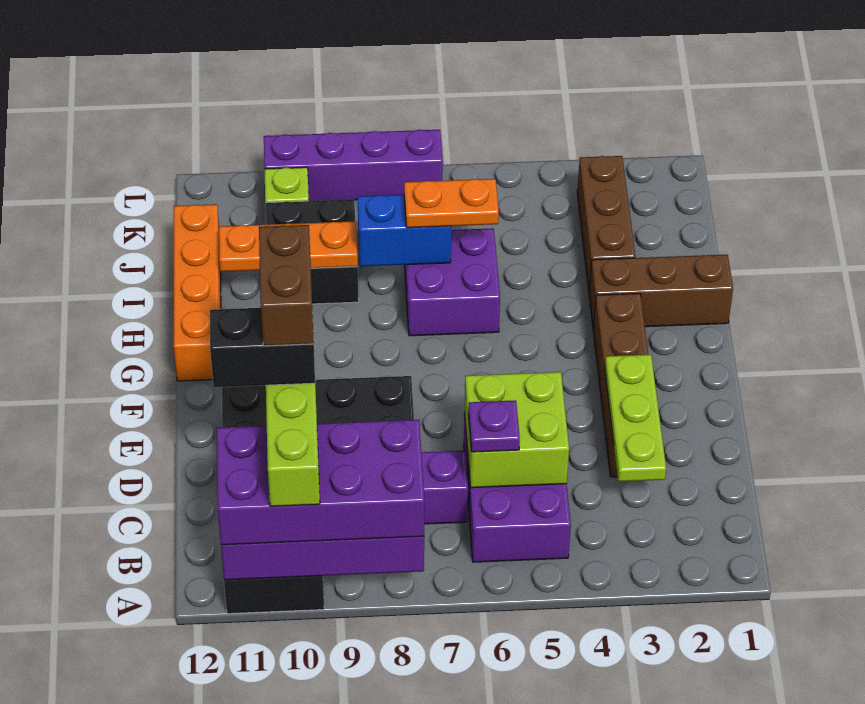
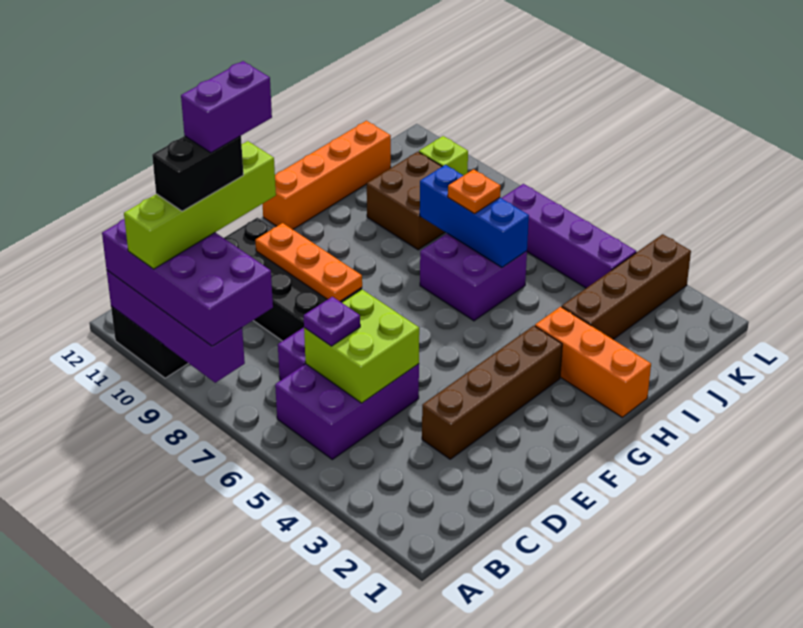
lime 1x3 plate [605,355,666,482] -> none
black 1x2 brick [210,308,315,387] -> black 1x2 brick turned to [152,136,243,211]
brown 1x2 brick [259,225,314,346] -> purple 1x2 brick [181,61,272,153]
brown 1x3 brick [589,255,733,327] -> orange 1x3 brick [535,307,651,417]
brown 1x3 brick [577,156,635,290] -> brown 1x4 brick [562,234,691,339]
orange 1x2 plate [404,179,499,228] -> orange 1x1 plate [448,169,501,214]
blue 1x2 brick [358,195,451,266] -> blue 1x3 brick [420,165,529,267]
black 2x2 brick [265,199,359,304] -> brown 2x2 brick [367,152,445,250]
orange 1x3 plate [219,221,358,272] -> orange 1x3 plate moved to [255,223,362,301]
purple 1x4 brick [264,130,443,201] -> purple 1x4 brick moved to [502,184,636,288]

